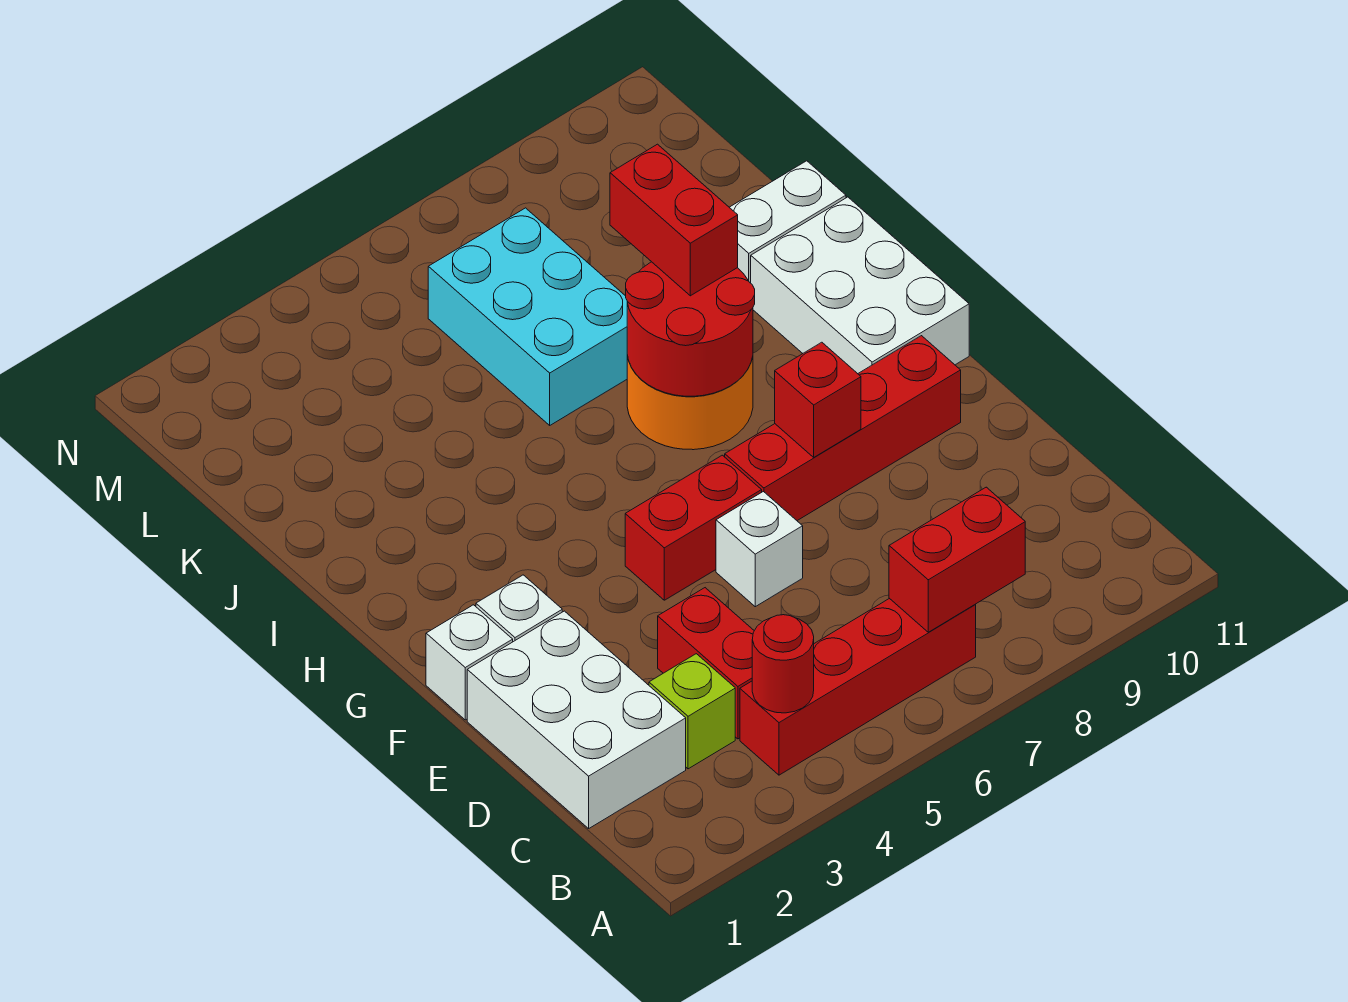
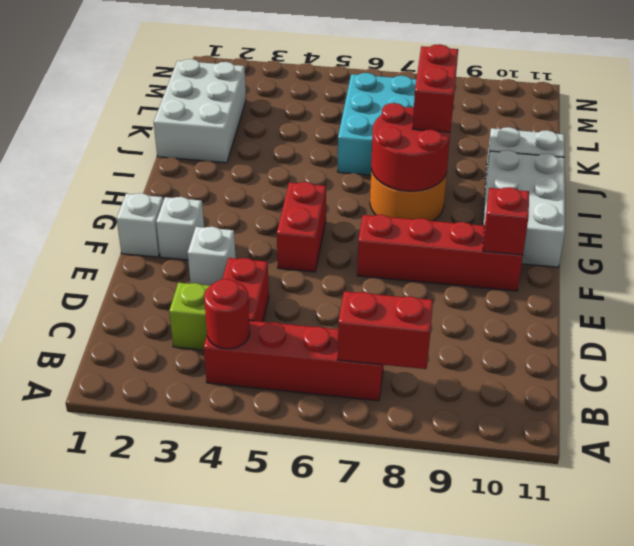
white 2x3 brick [467,611,686,829] -> white 2x3 brick moved to [154,59,246,163]
white 1x1 brick [716,492,803,607] -> white 1x1 brick moved to [188,227,236,286]
red 1x2 brick [625,455,762,600] -> red 1x2 brick turned to [277,182,326,272]
red 1x1 brick [775,342,861,457] -> red 1x1 brick moved to [483,187,529,255]

